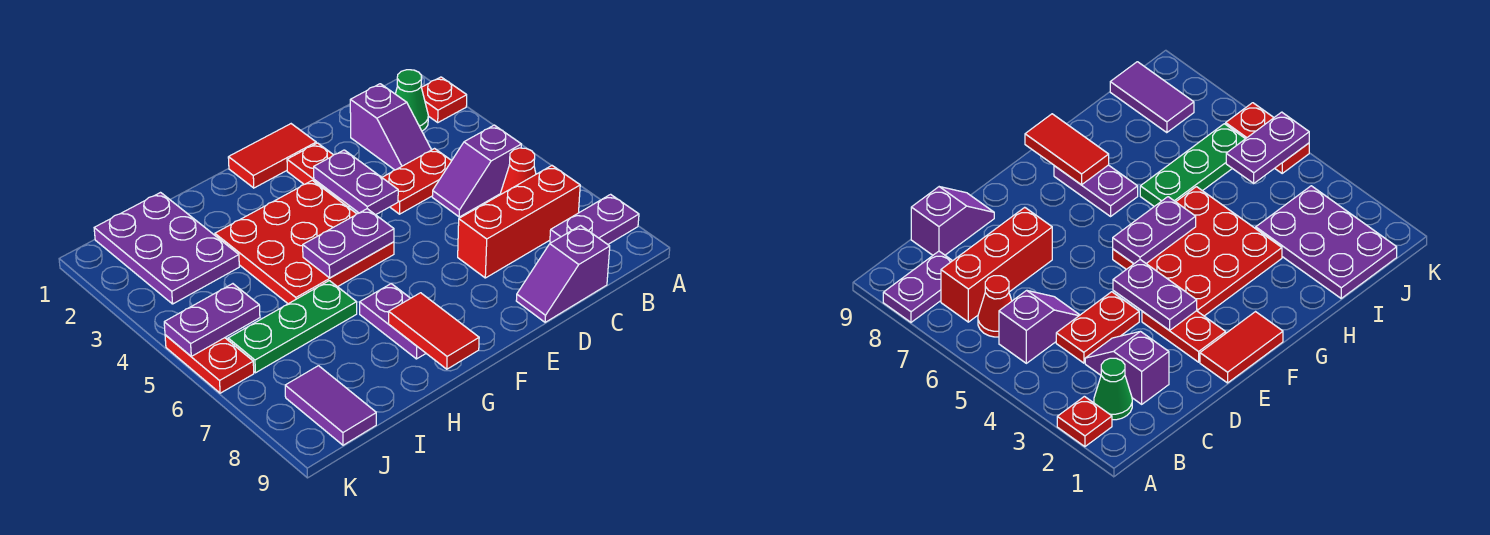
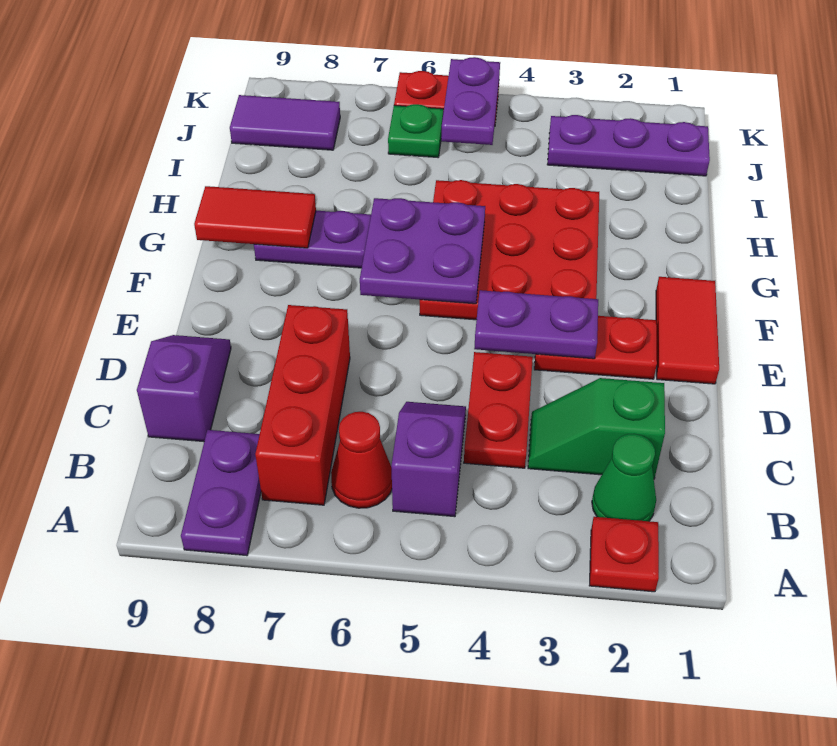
purple 1x2 slope [350,84,431,170] -> green 1x2 slope [528,378,665,479]
purple 1x2 plate [303,209,394,278] -> purple 2x2 plate [360,198,485,304]
green 1x3 plate [228,281,357,373] -> green 1x1 plate [388,104,443,157]
purple 2x3 plate [94,193,239,304] -> purple 1x3 plate [547,115,710,176]

